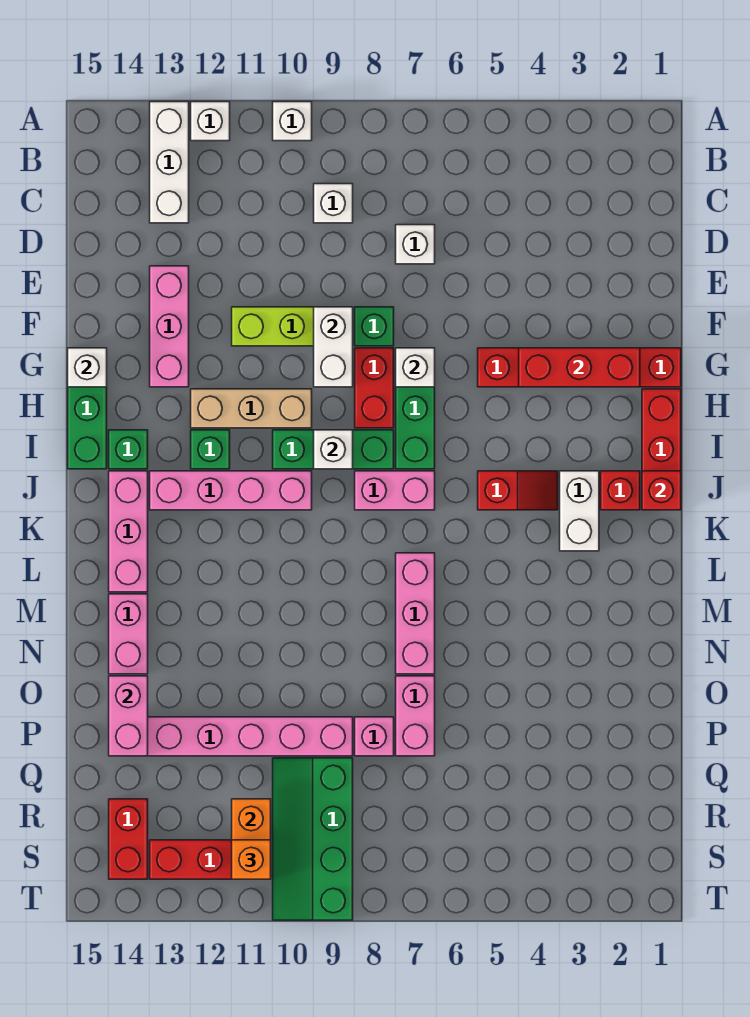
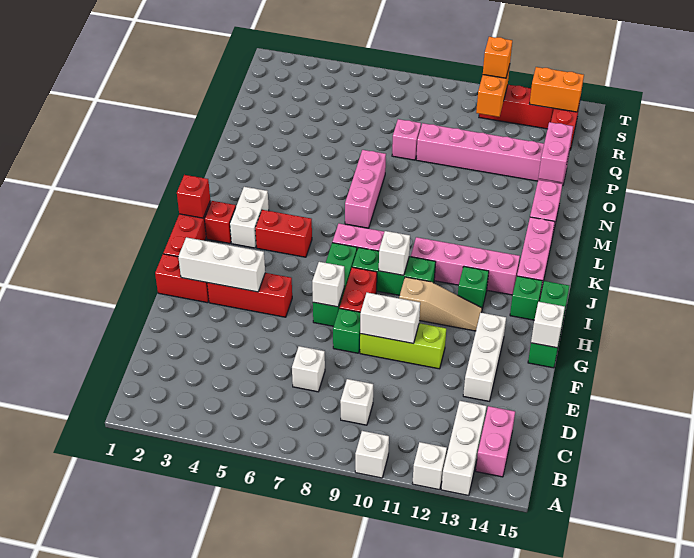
pink 1x3 brick [150,266,189,387] -> white 1x3 brick [463,313,506,401]
white 1x2 brick [314,307,353,387] -> white 1x2 brick turned to [360,293,420,344]
red 1x3 brick [519,348,640,387] -> white 1x3 brick [178,237,265,292]
tan 1x3 brick [191,389,312,428] -> tan 1x3 slope [399,277,482,331]
red 1x2 slope [478,471,558,510] -> red 1x2 brick [255,210,312,257]
pink 1x2 brick [396,676,435,756] -> pink 1x2 brick moved to [476,406,515,477]
green 2x4 slope [273,758,353,920] -> none
none -> orange 1x2 brick [530,67,584,112]

